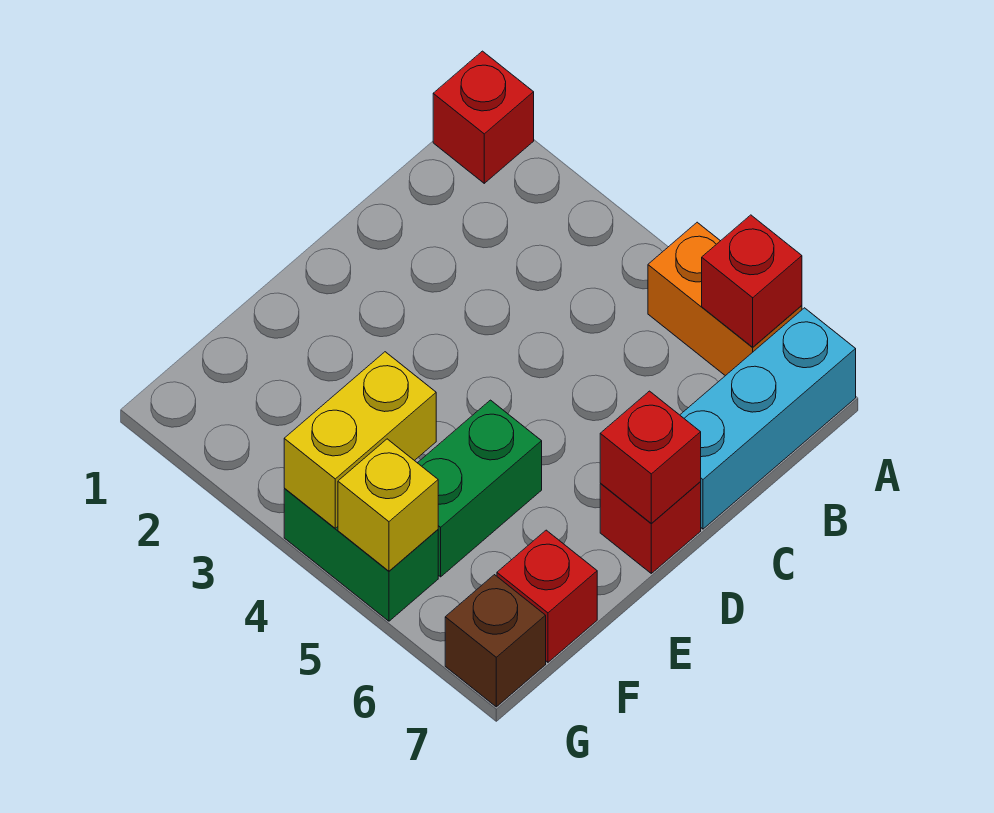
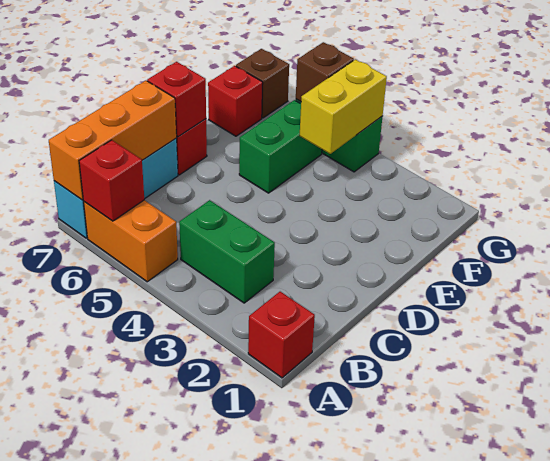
none -> orange 1x3 brick [49,81,176,200]
none -> green 1x2 brick [179,200,275,303]
yellow 1x1 brick [338,439,438,571] -> brown 1x1 brick [296,42,354,101]

